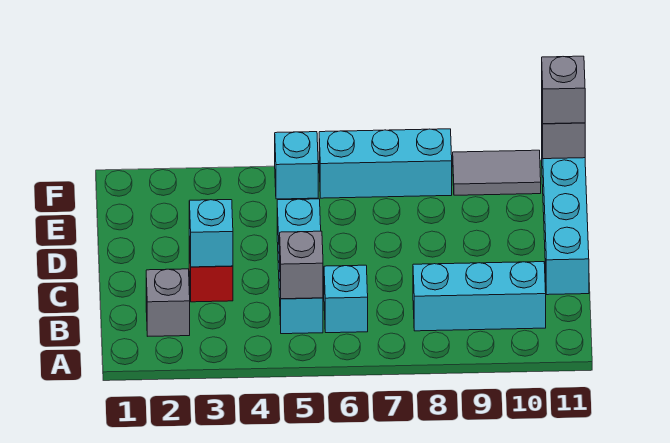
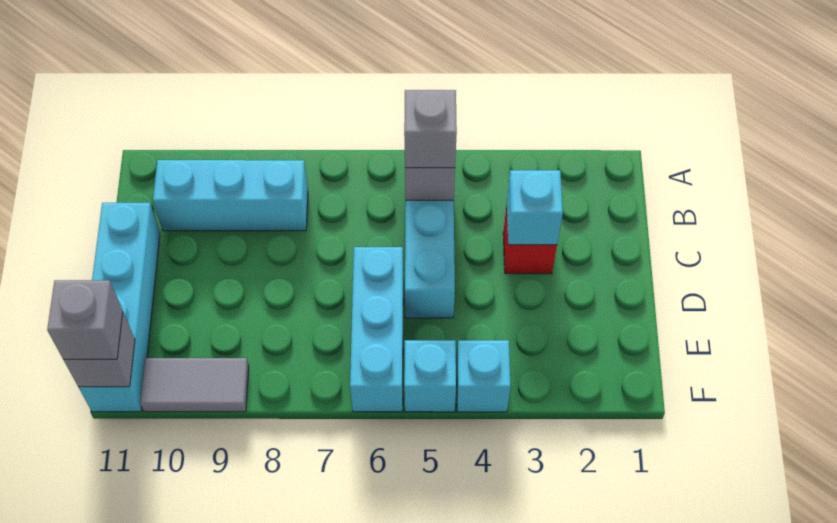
grey 1x1 brick [146,269,190,336] -> grey 1x1 brick moved to [404,90,457,168]
cyan 1x1 brick [324,265,368,333] -> cyan 1x1 brick moved to [457,340,511,412]
cyan 1x3 brick [319,129,452,198] -> cyan 1x3 brick turned to [350,247,403,412]

